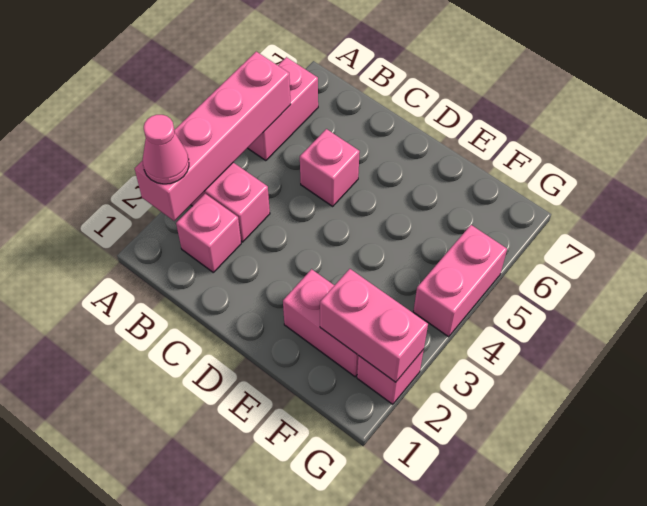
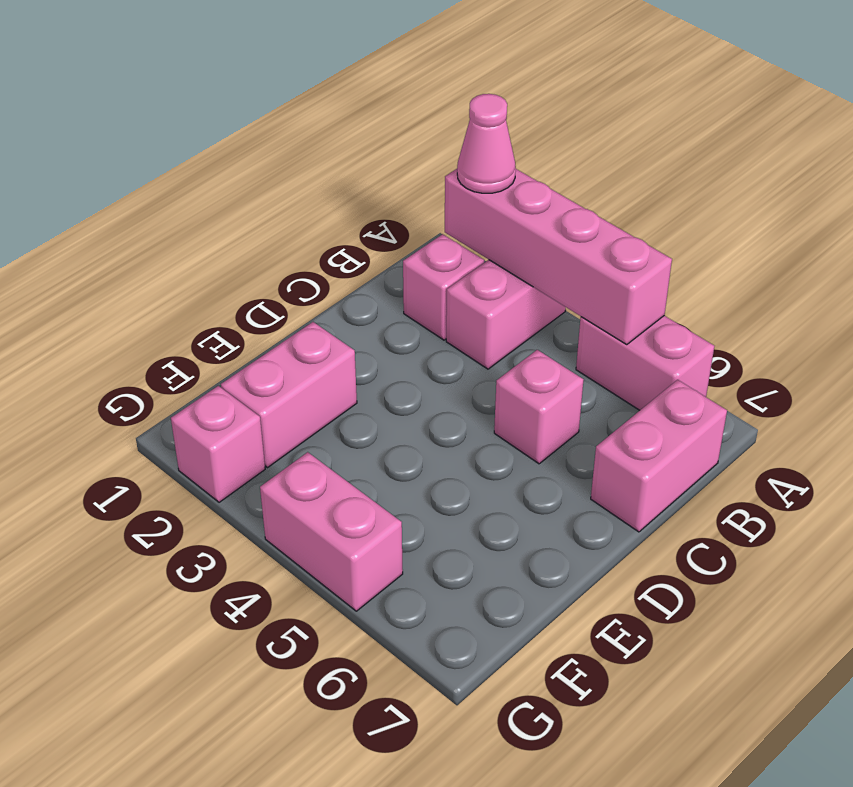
pink 1x2 brick [320,269,428,382] -> pink 1x2 brick moved to [591,380,727,532]

